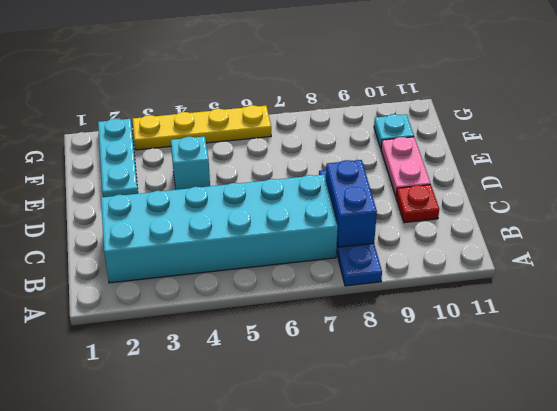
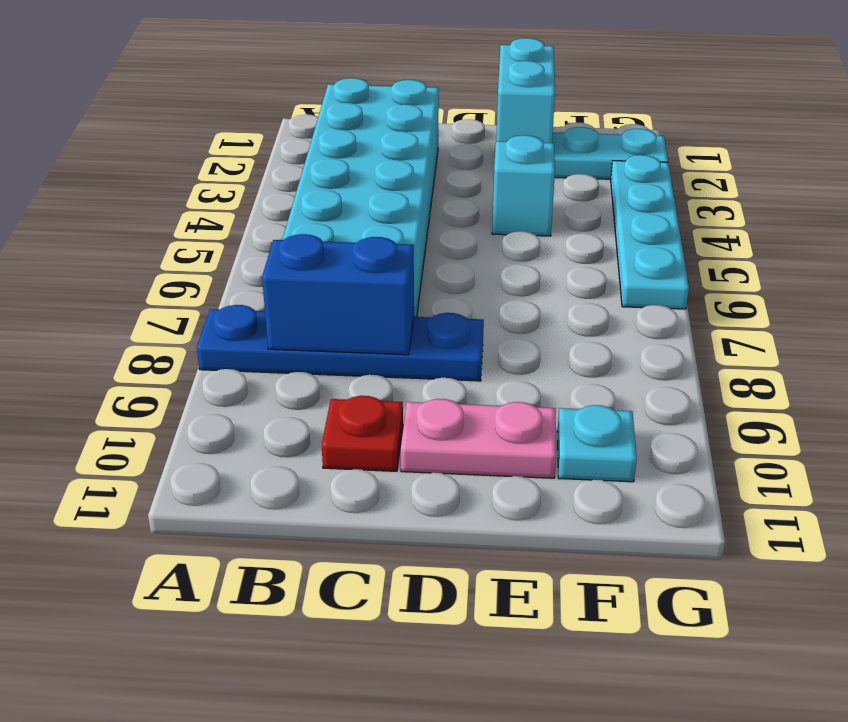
none -> cyan 1x2 brick [496,38,555,143]
yellow 1x4 plate [133,105,271,150] -> cyan 1x4 plate [611,155,689,309]

